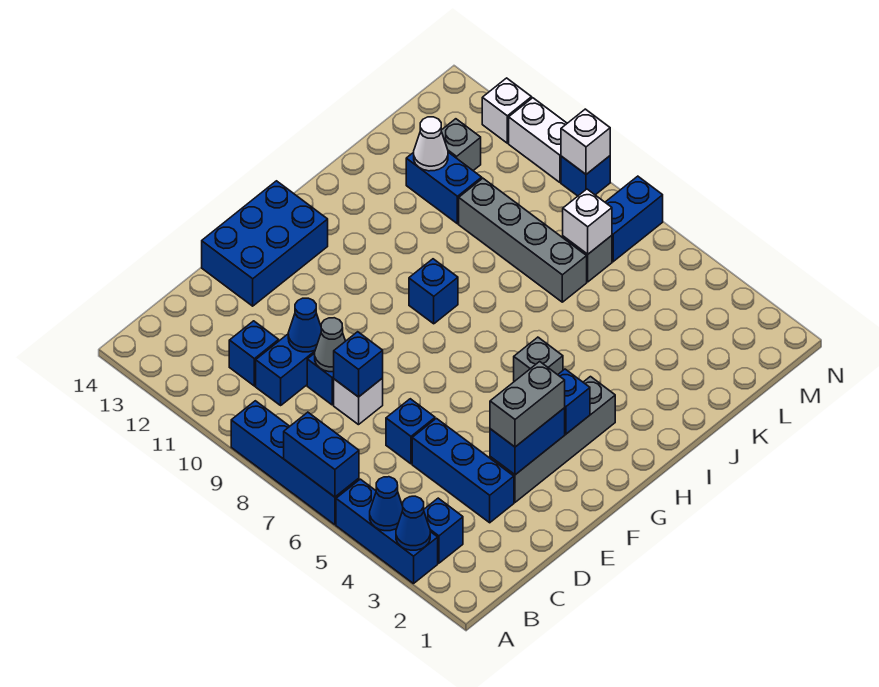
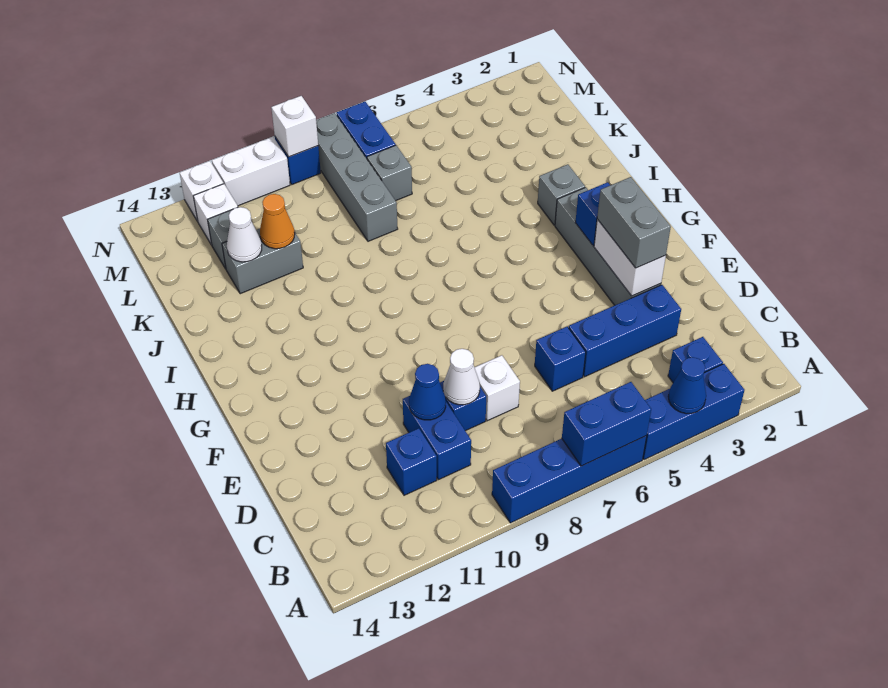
blue 1x1 cone [396,496,430,550] -> none
blue 1x1 brick [334,332,383,397] -> none
grey 1x1 cone [315,318,345,372] -> white 1x1 cone [443,349,480,405]
blue 1x2 brick [490,408,565,475] -> white 1x2 brick [594,219,666,296]
blue 2x3 brick [202,181,328,306] -> none
grey 1x1 brick [514,337,563,381] -> grey 1x1 brick moved to [538,164,585,225]
blue 1x1 brick [409,259,458,324] -> none
grey 1x4 brick [459,178,587,302] -> grey 1x4 brick turned to [316,113,398,241]
blue 1x2 brick [406,152,482,224] -> grey 1x2 brick [222,228,303,294]
none -> orange 1x1 cone [260,194,295,249]
white 1x1 brick [563,189,612,254] -> white 1x1 brick moved to [193,184,238,245]

